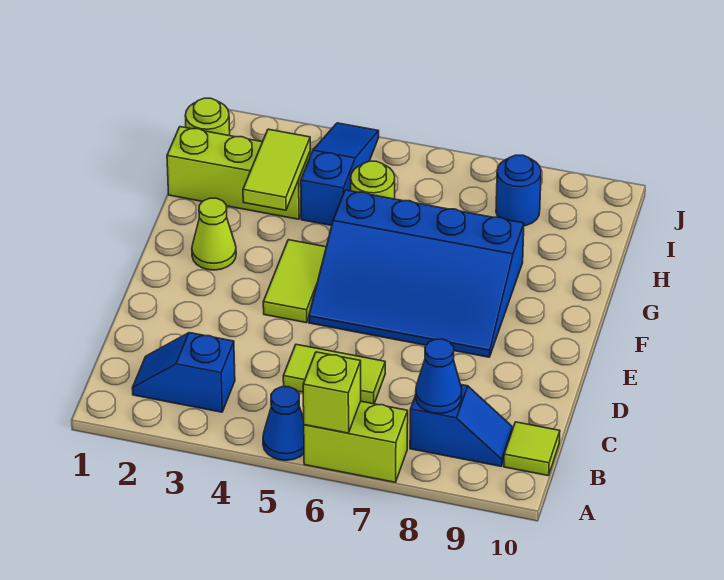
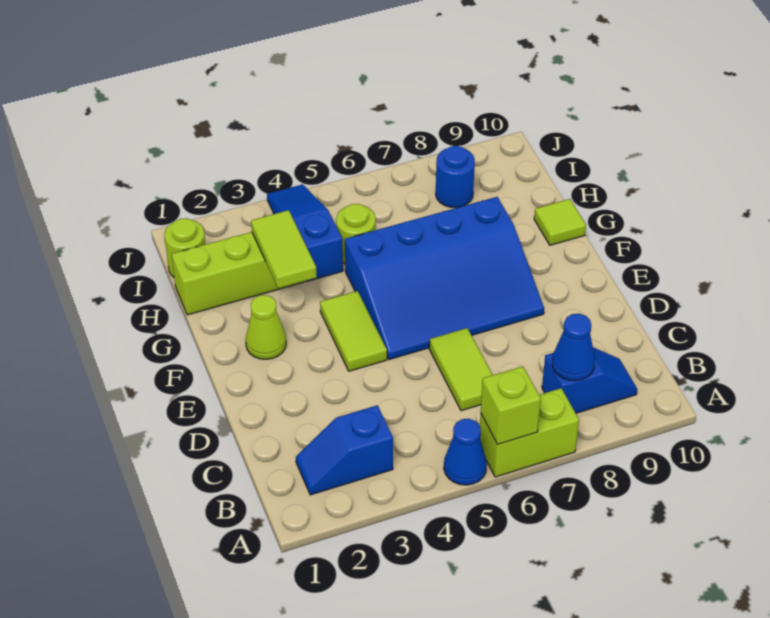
lime 1x1 tile [504,422,560,476] -> lime 1x1 tile moved to [534,199,586,245]
lime 1x2 tile [283,344,385,404] -> lime 1x2 tile turned to [429,328,492,411]

